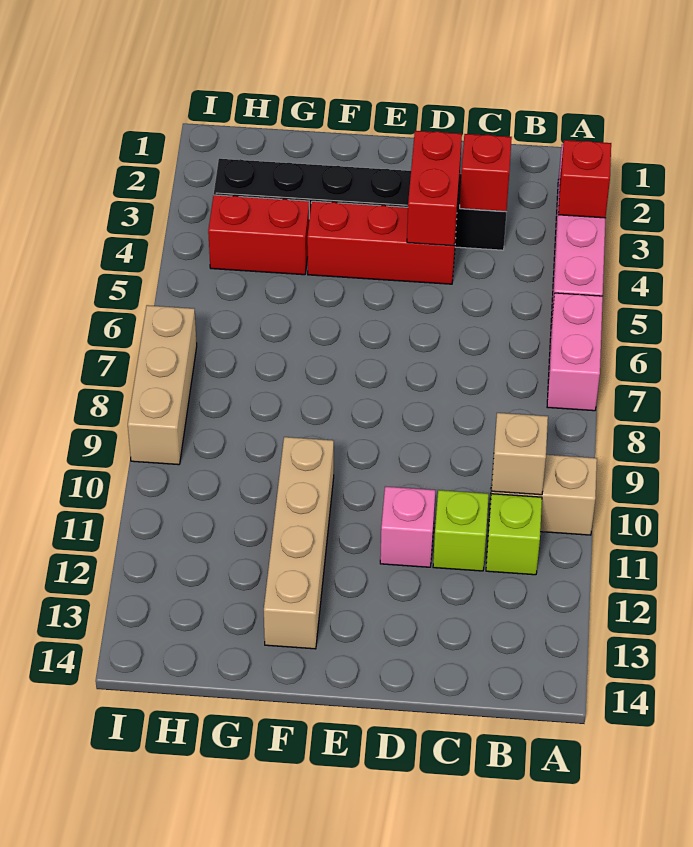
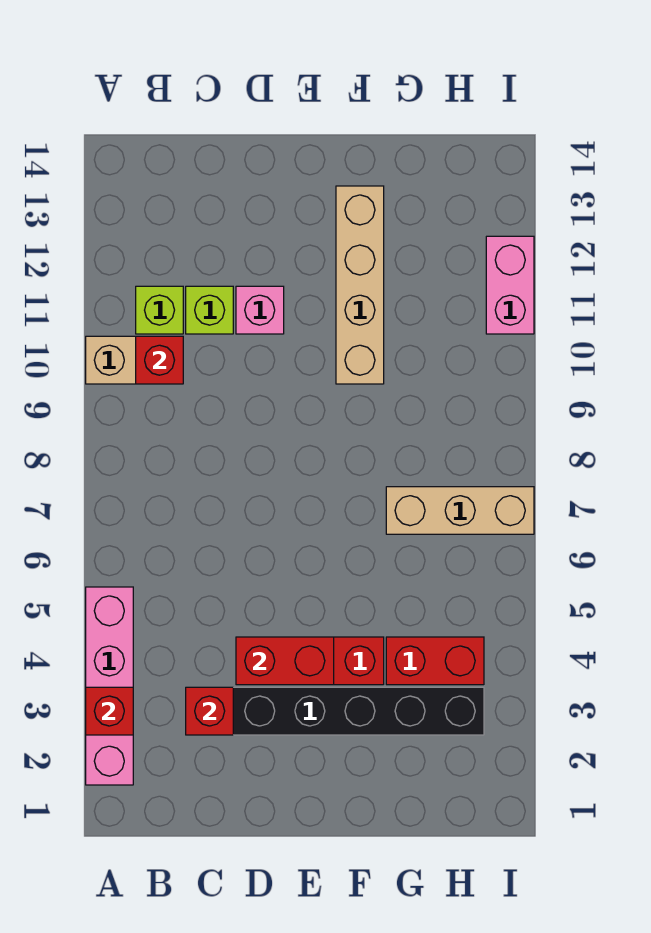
pink 1x2 brick [547,293,603,411] -> pink 1x2 brick moved to [486,236,534,334]
tan 1x1 brick [492,413,548,495] -> red 1x1 brick [136,336,183,384]
red 1x2 brick [407,131,462,246] -> red 1x2 brick turned to [236,637,334,685]
tan 1x3 brick [128,305,197,465] -> tan 1x3 brick turned to [386,487,534,534]

